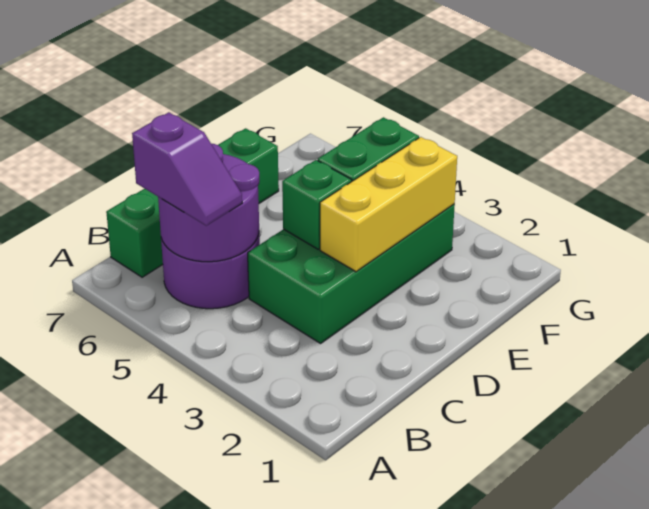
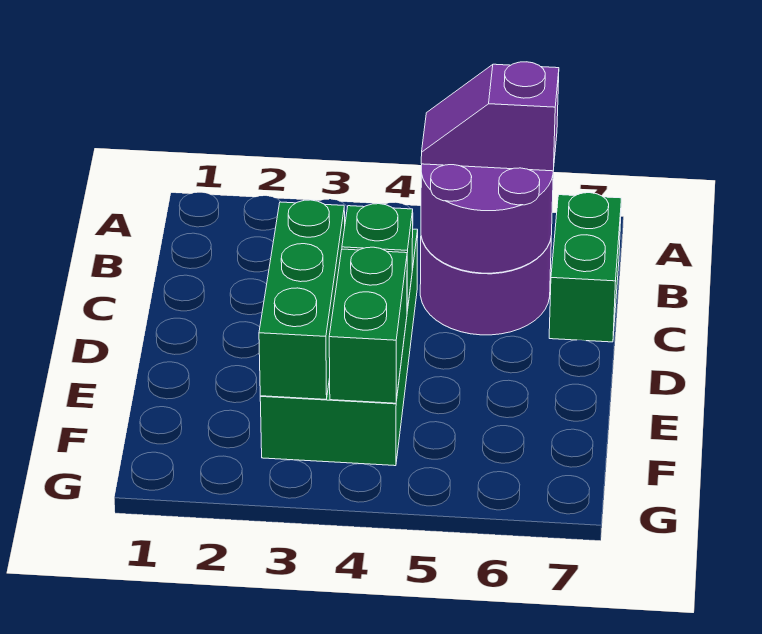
green 1x4 brick [106,128,279,277] -> green 1x2 brick [549,193,622,342]
yellow 1x3 brick [320,137,457,272] -> green 1x3 brick [259,200,345,399]

